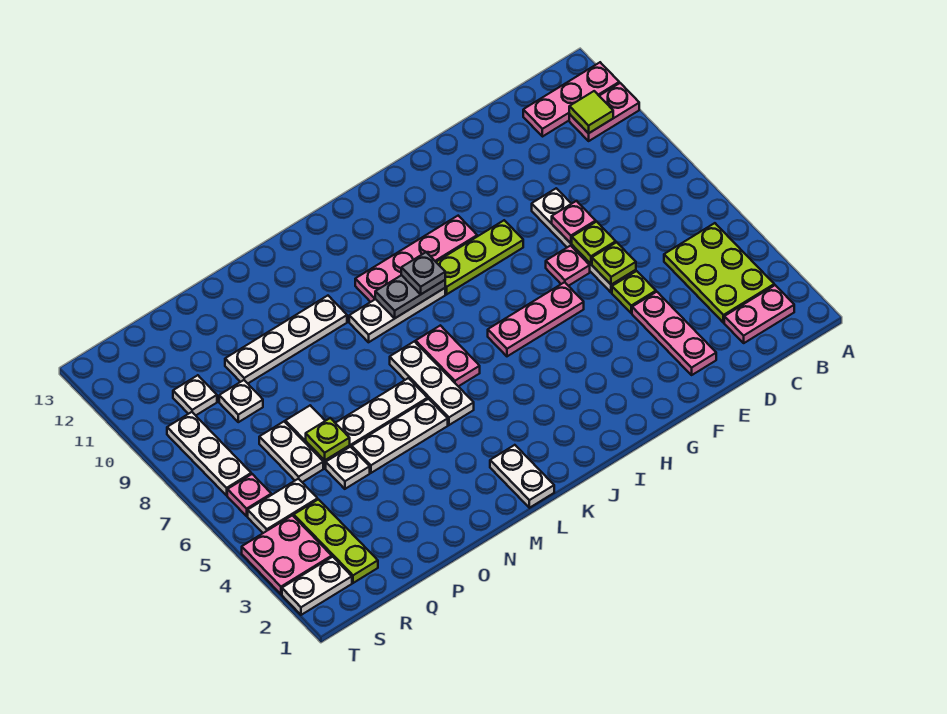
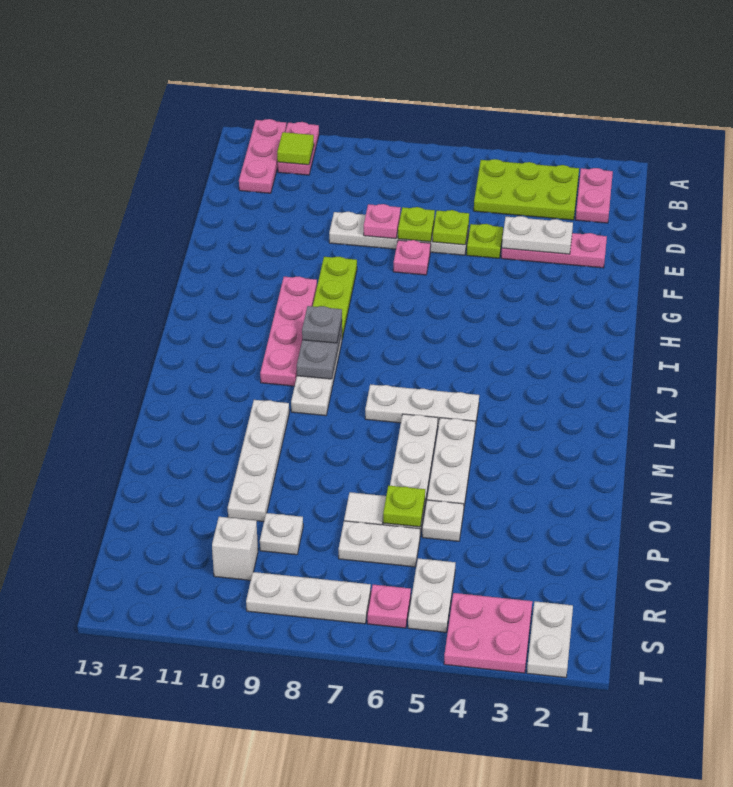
pink 1x3 plate [488,282,584,356] -> none
pink 1x2 plate [416,325,480,386] -> none
white 1x2 plate [490,445,554,508] -> white 1x2 plate moved to [502,216,573,254]
lime 1x3 plate [294,499,378,583] -> none
white 1x1 plate [173,375,217,415] -> white 1x1 brick [212,517,258,580]

